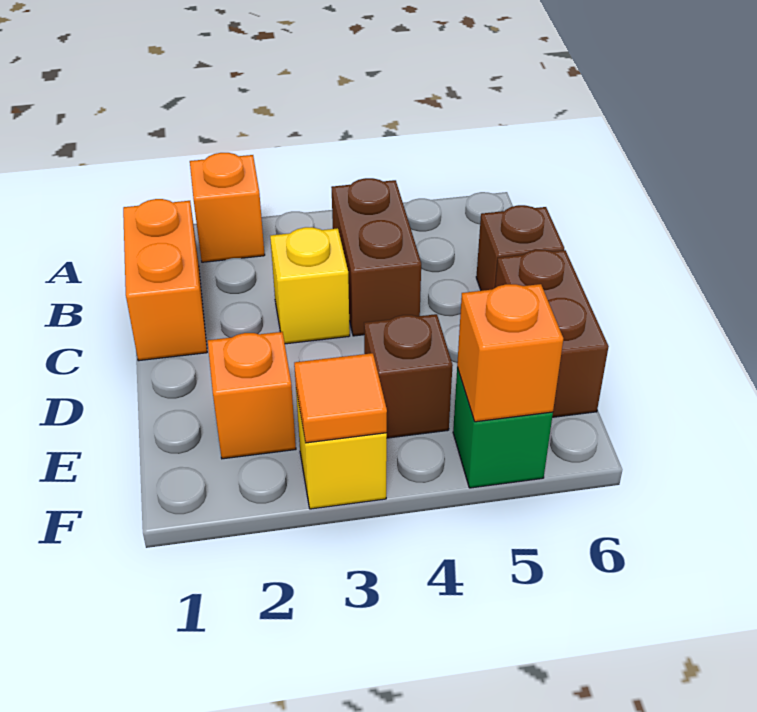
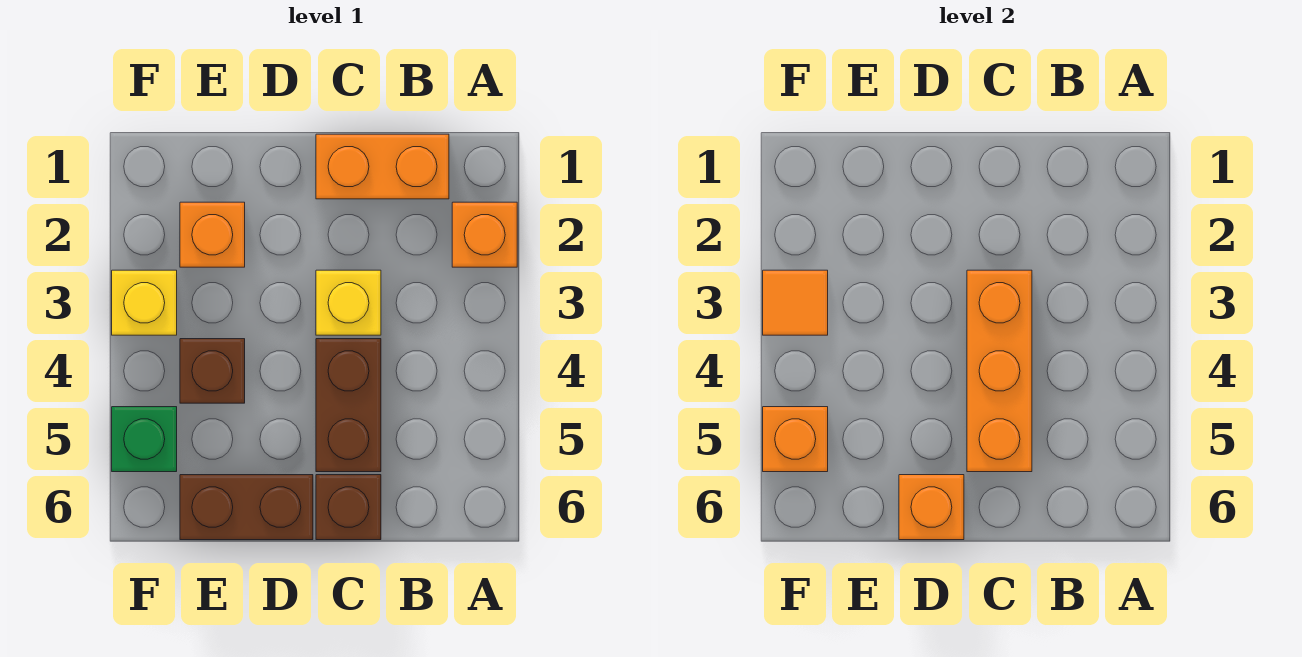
brown 1x2 brick [331,178,421,336] -> brown 1x2 brick turned to [316,339,381,472]
none -> orange 1x3 brick [967,270,1032,472]
none -> orange 1x1 brick [899,475,964,540]

